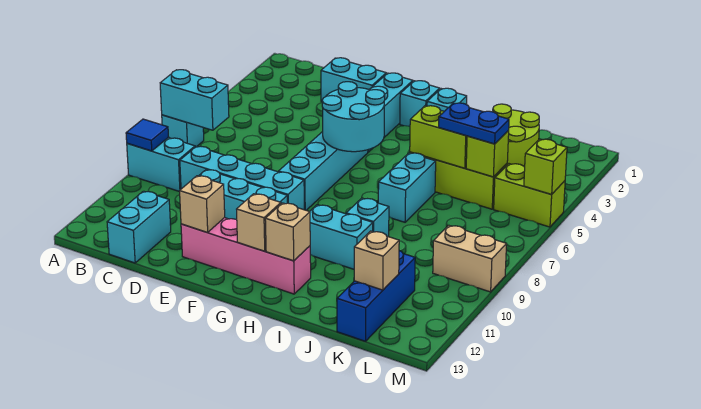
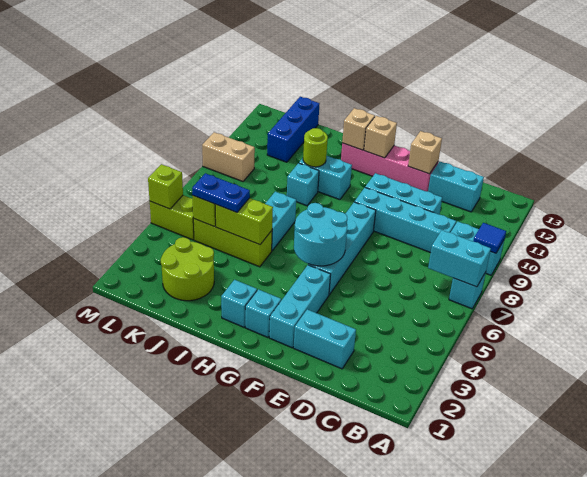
cyan 1x2 brick [107,191,171,263] -> cyan 1x2 brick turned to [428,162,484,212]
none -> lime 1x1 round brick [303,128,328,167]
tan 1x1 brick [354,231,399,290] -> none

